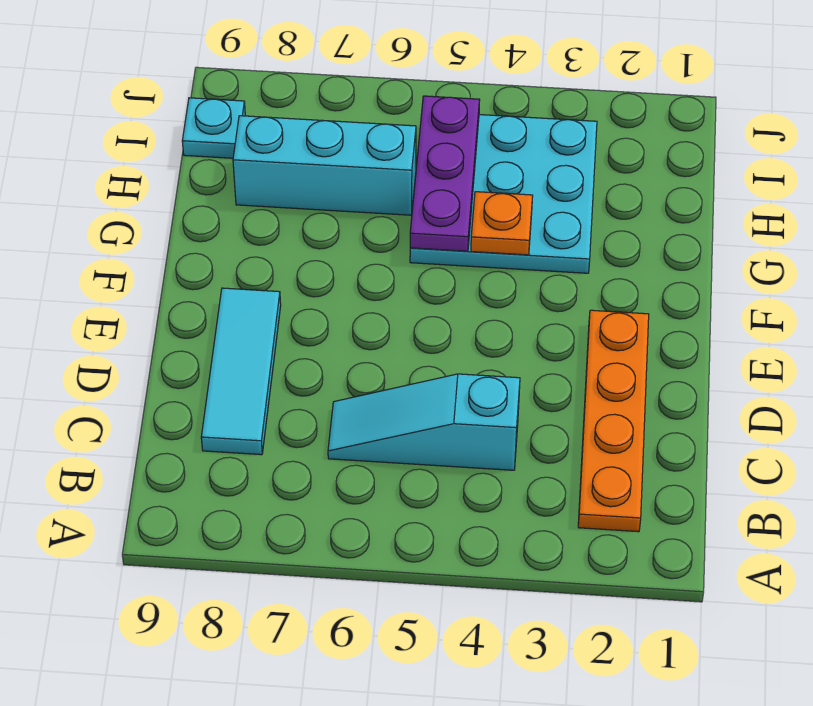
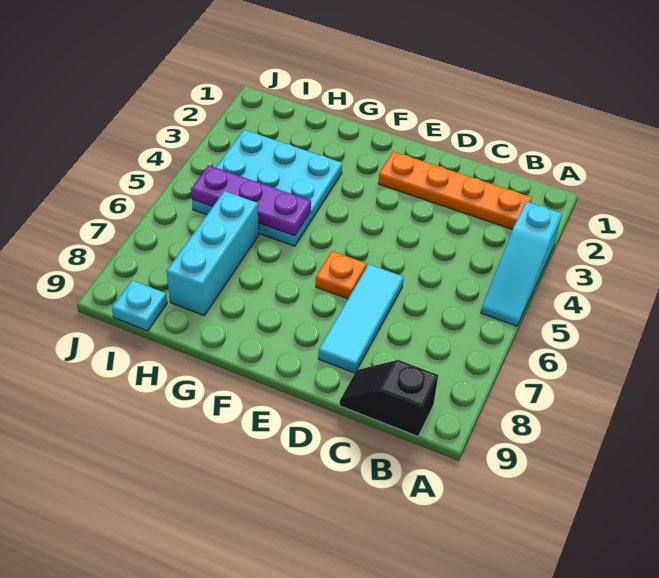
none -> black 1x2 slope [340,360,438,436]
cyan 1x3 slope [328,374,520,470] -> cyan 1x3 slope moved to [481,201,562,326]
cyan 1x3 tile [201,288,281,455] -> cyan 1x3 tile turned to [318,264,404,373]
orange 1x1 plate [471,192,533,255] -> orange 1x1 plate moved to [316,251,367,299]

